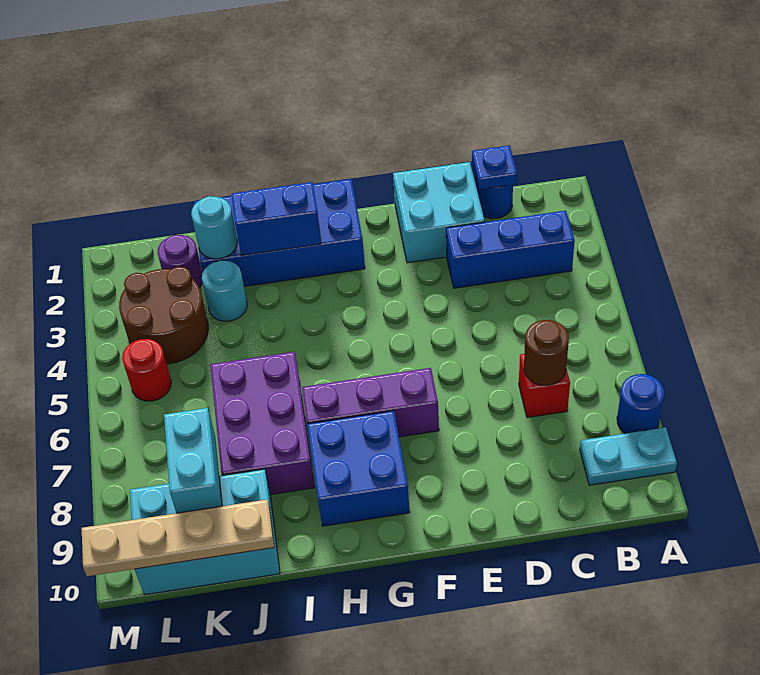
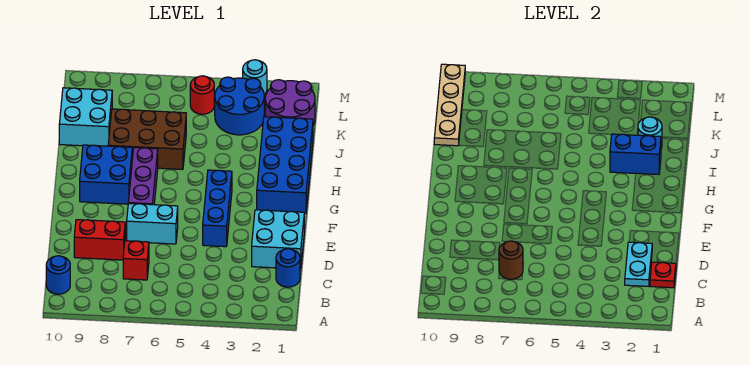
blue 1x1 round brick [617,374,664,434] -> blue 1x1 round brick moved to [46,256,70,294]
cyan 1x2 plate [580,427,677,485] -> cyan 1x2 plate moved to [625,242,652,286]
blue 1x3 brick [446,211,575,288] -> blue 1x3 brick moved to [203,170,232,247]
blue 1x1 plate [472,146,517,190] -> red 1x1 plate [650,262,676,288]
none -> red 1x2 brick [74,220,125,260]
blue 1x2 brick [232,182,321,256] -> blue 1x2 brick turned to [610,134,661,174]
purple 2x3 brick [210,352,315,495] -> brown 2x3 brick [108,109,186,170]
cyan 1x1 round brick [202,260,247,321] -> cyan 1x1 round brick moved to [243,60,267,95]
cyan 2x3 brick [130,469,280,595] -> cyan 2x2 brick [59,88,112,146]
purple 1x1 round brick [157,235,203,288] -> purple 2x2 round brick [265,80,315,125]
brown 2x2 round brick [119,267,208,364] -> blue 2x2 round brick [215,77,264,135]
cyan 1x2 brick [164,408,222,513] -> cyan 1x2 brick moved to [127,203,178,244]

